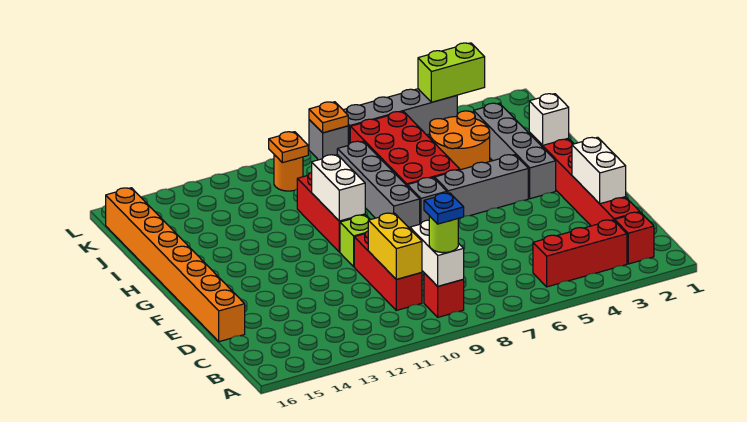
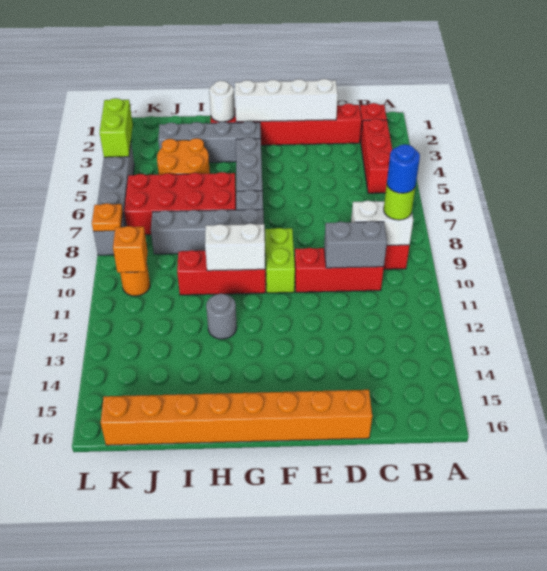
blue 1x1 plate [424,193,464,224] -> blue 1x1 round brick [387,144,420,193]
yellow 1x2 brick [368,213,422,279] -> grey 1x2 brick [324,221,387,268]
white 1x2 brick [572,137,626,204] -> white 1x4 brick [235,79,338,122]
lime 1x1 brick [340,215,370,266] -> lime 1x2 brick [265,228,295,293]
white 1x1 brick [529,94,569,145] -> white 1x1 round brick [209,81,235,122]
none -> grey 1x1 round brick [206,294,237,339]
orange 1x1 plate [269,132,308,163] -> orange 1x1 brick [113,226,148,273]

